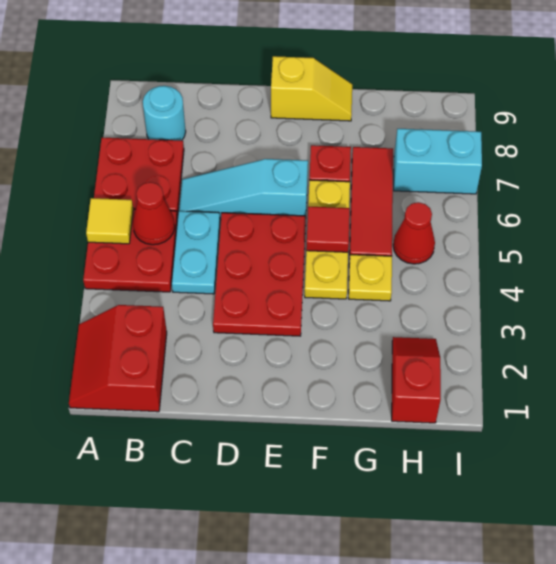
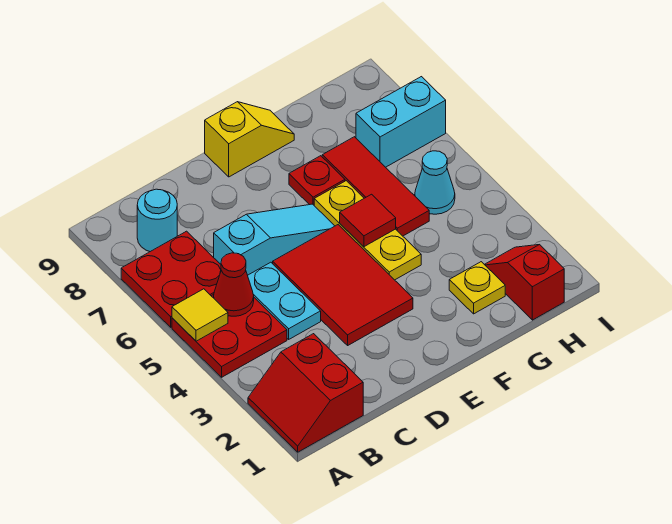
cyan 1x3 slope [179,159,308,220] -> cyan 1x3 slope turned to [214,204,334,275]
red 2x3 plate [213,213,306,336] -> red 2x3 tile [273,225,413,345]
yellow 1x1 plate [349,255,392,301] -> yellow 1x1 plate moved to [449,262,505,314]
red 1x1 cone [393,202,435,264] -> cyan 1x1 cone [415,151,455,214]

